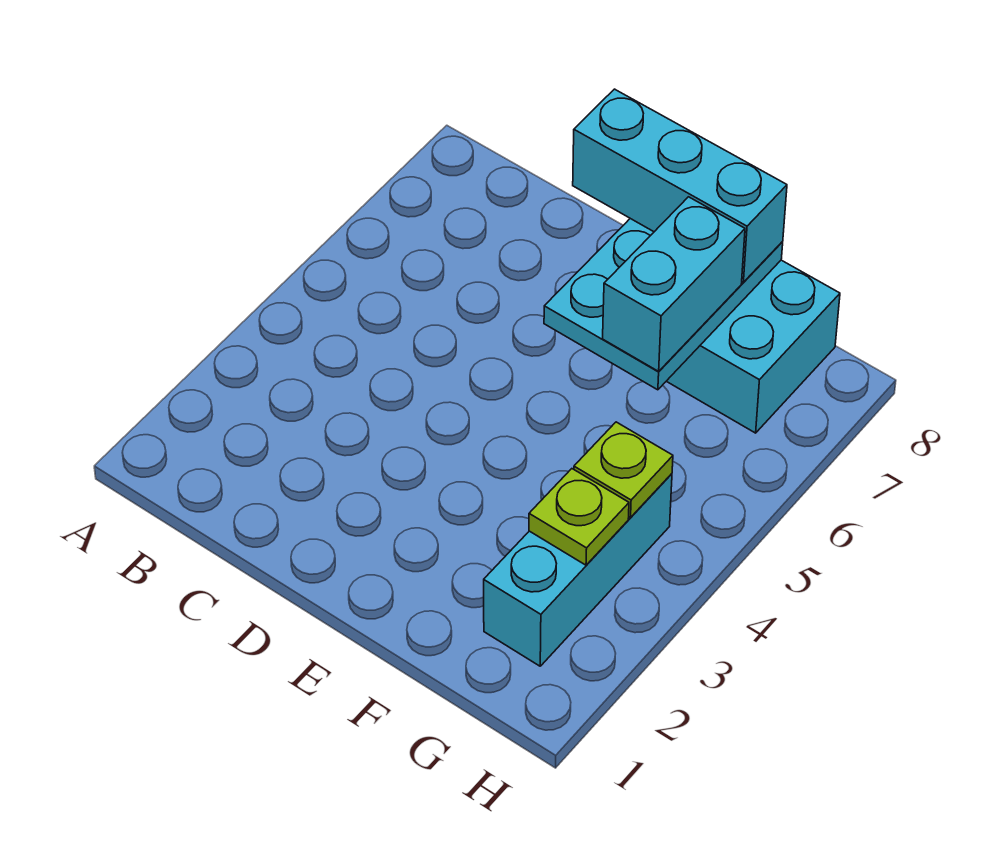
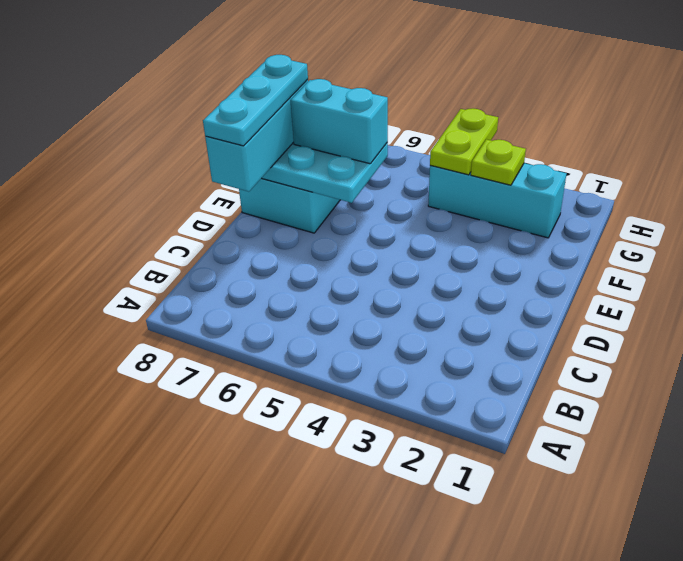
none -> cyan 1x3 plate [203,55,308,146]
lime 1x1 plate [574,422,673,518] -> lime 1x2 plate [430,108,498,175]

